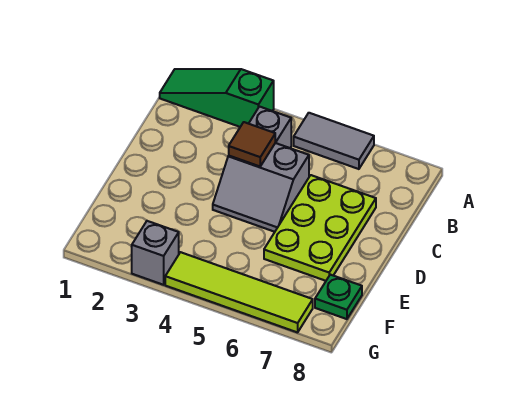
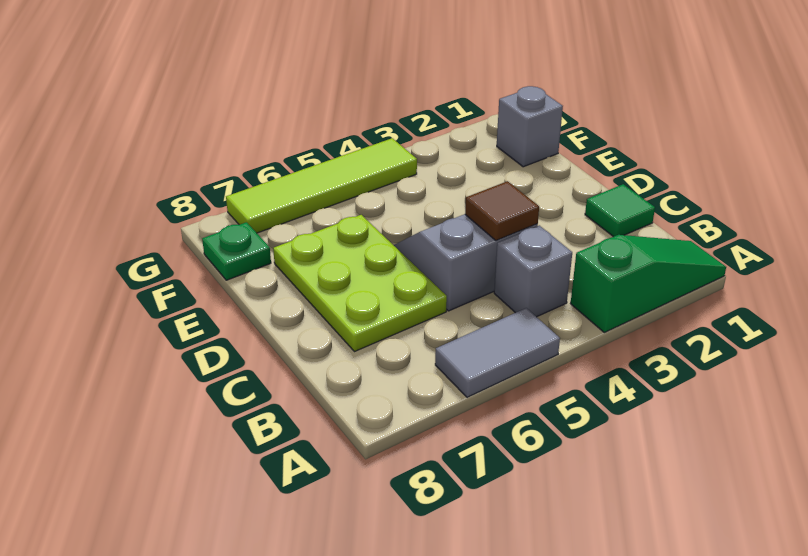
none -> green 1x1 tile [585,184,655,237]
grey 1x1 brick [132,221,179,285] -> grey 1x1 brick moved to [497,86,563,167]

